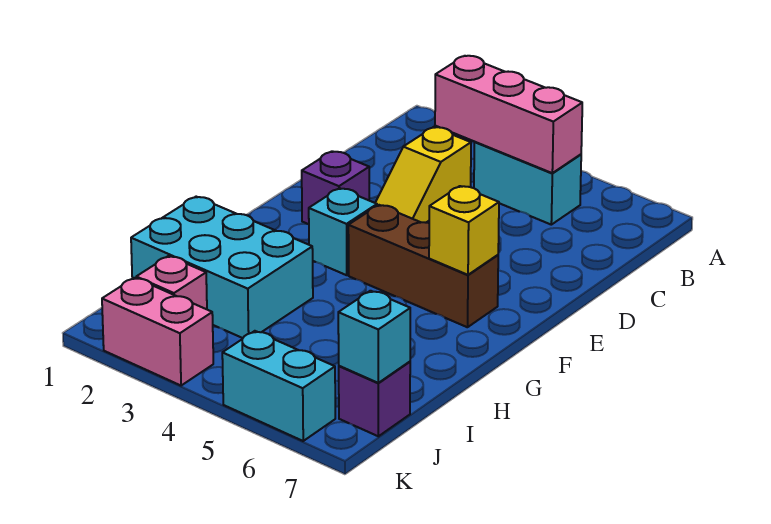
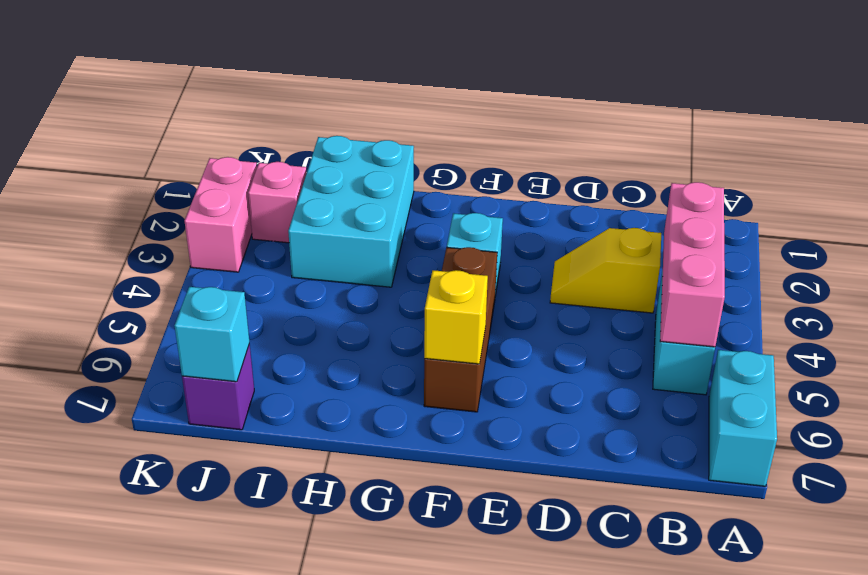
purple 1x1 brick [302,151,369,224] -> none
cyan 1x2 brick [222,331,335,441] -> cyan 1x2 brick moved to [709,350,777,486]

